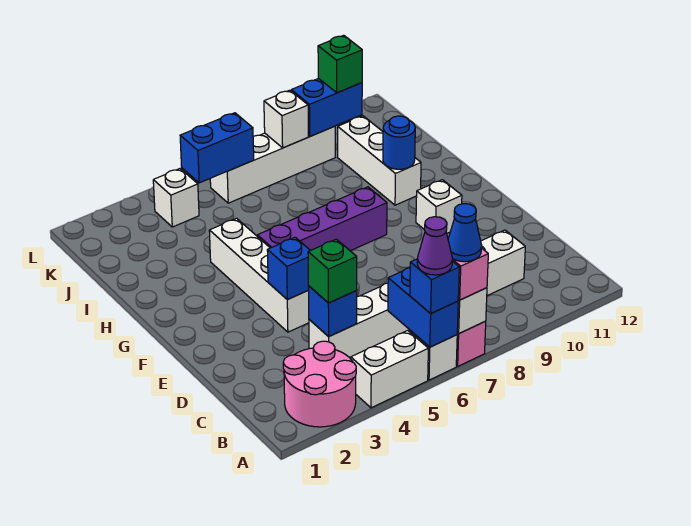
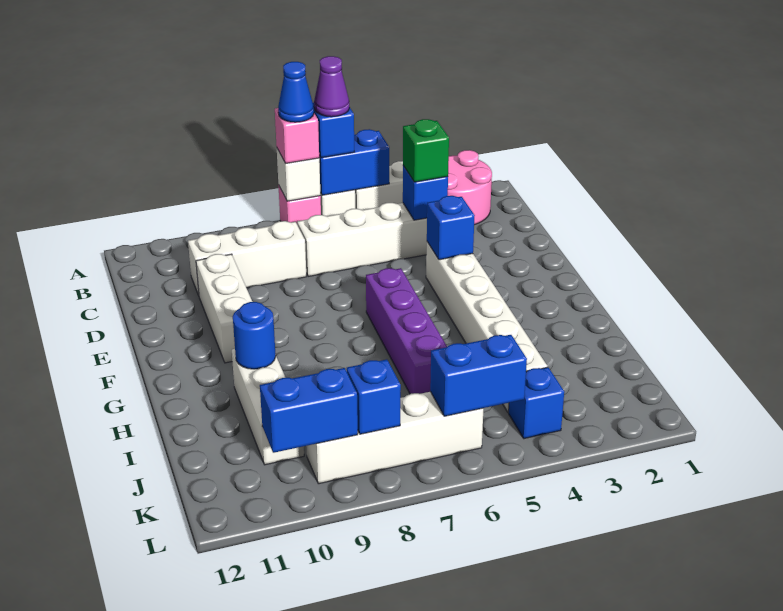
blue 1x2 brick [388,268,458,347] -> blue 1x2 brick turned to [319,129,389,195]
white 1x4 brick [209,218,309,332] -> white 1x6 brick [426,242,547,413]
white 1x1 brick [416,180,462,233] -> white 1x3 brick [196,254,252,363]
purple 1x4 brick [257,187,387,251] -> purple 1x4 brick turned to [366,268,447,394]
white 1x1 brick [153,169,199,227] -> blue 1x1 brick [509,367,564,439]
white 1x1 brick [264,90,308,148] -> blue 1x1 brick [347,359,401,434]
green 1x1 brick [318,35,362,93] -> none

